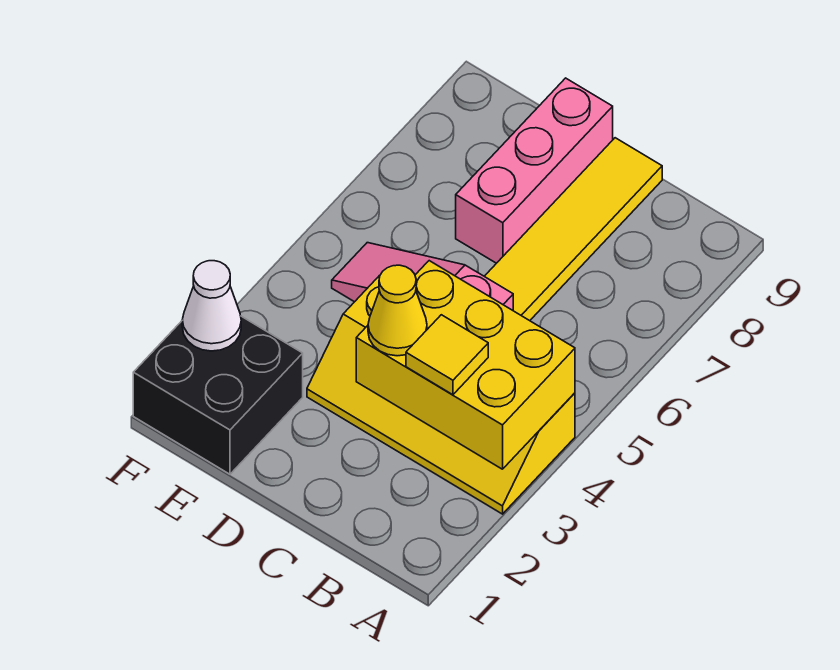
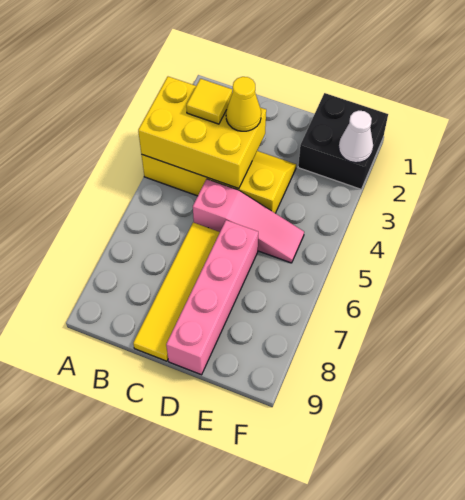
pink 1x3 brick [456,78,613,263] -> pink 1x4 brick [166,220,258,375]

